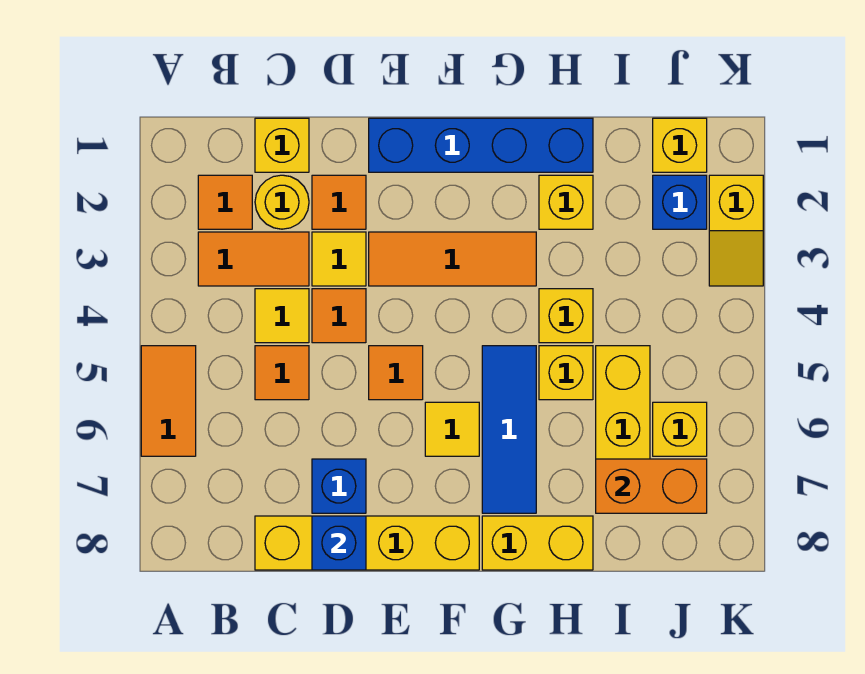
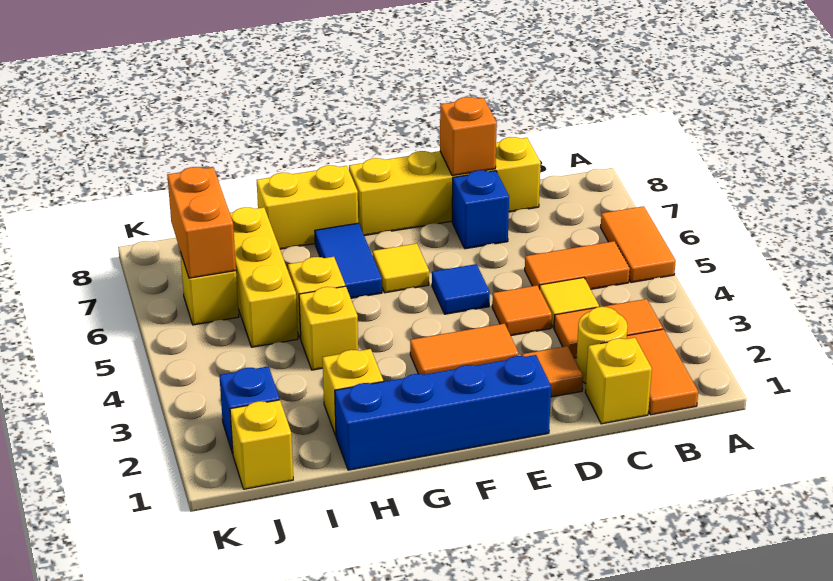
orange 1x1 tile [198,175,252,229] -> orange 1x2 tile [627,329,698,415]
orange 1x1 tile [255,346,309,400] -> orange 1x2 tile [525,241,630,289]
yellow 1x1 tile [312,232,366,286] -> none
blue 1x1 brick [312,516,366,570] -> orange 1x1 brick [440,97,497,176]
orange 1x3 tile [369,232,536,286] -> orange 1x2 tile [410,323,519,375]
orange 1x1 tile [369,346,423,400] -> blue 1x1 tile [432,264,490,314]
blue 1x3 tile [482,346,536,513] -> blue 1x2 tile [315,223,382,298]
orange 1x2 brick [596,459,707,513] -> orange 1x2 brick turned to [167,167,236,278]
yellow 1x2 slope [709,175,763,286] -> none

